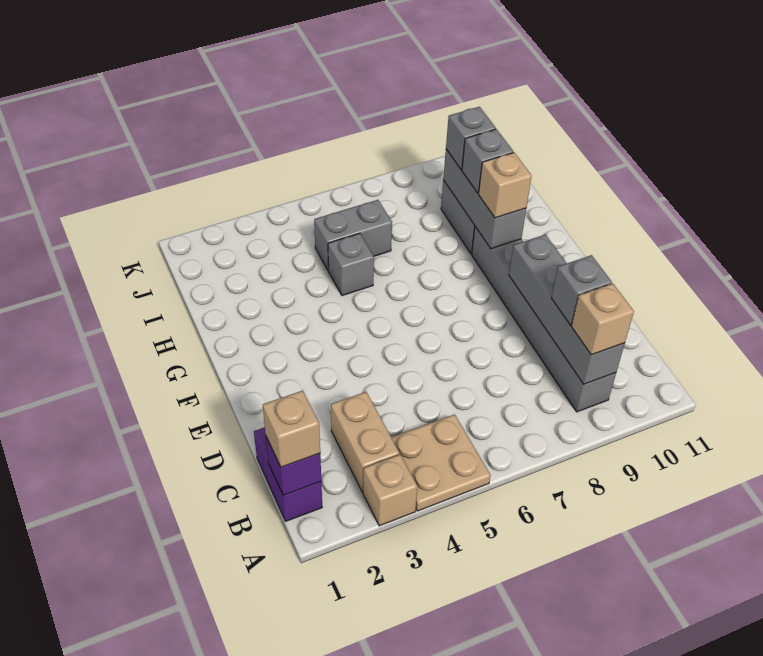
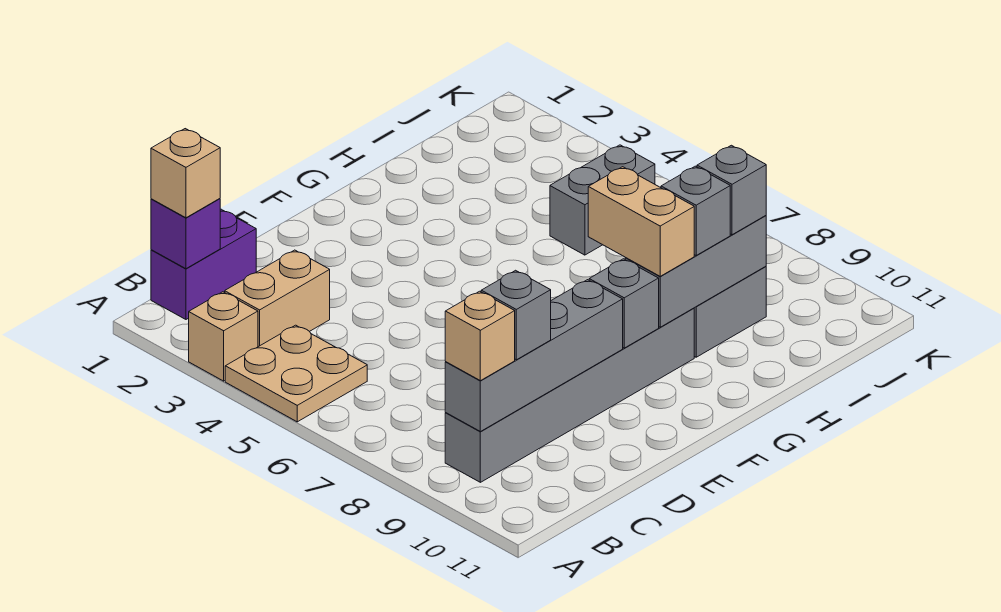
tan 1x1 brick [479,153,532,218] -> tan 1x2 brick [588,167,694,276]
grey 1x1 brick [328,233,374,296] -> grey 1x1 brick moved to [589,259,659,348]
grey 1x2 brick [314,200,392,271] -> grey 1x2 brick turned to [550,145,655,255]

